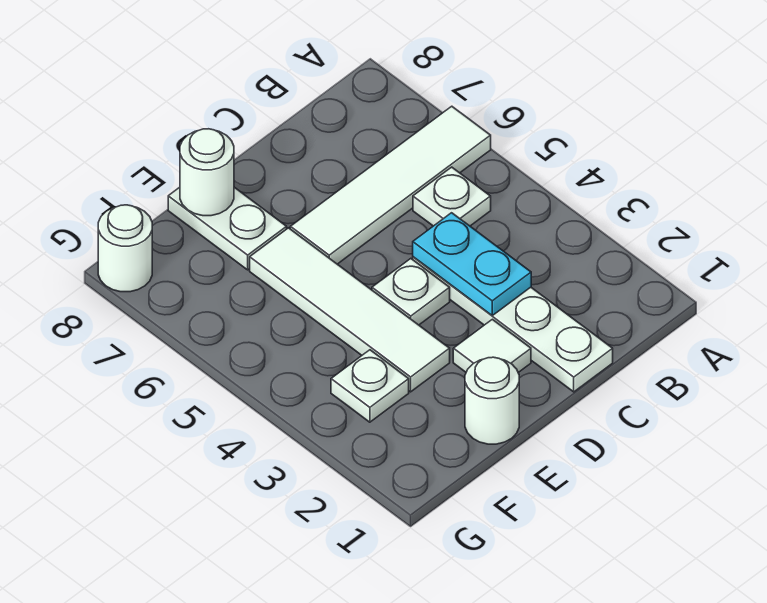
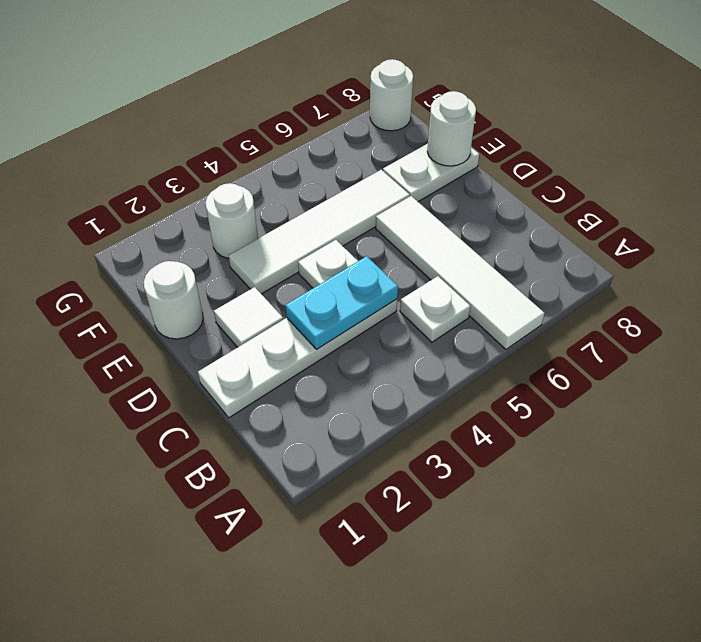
white 1x1 plate [331,350,409,422] -> white 1x1 round brick [206,183,258,259]

